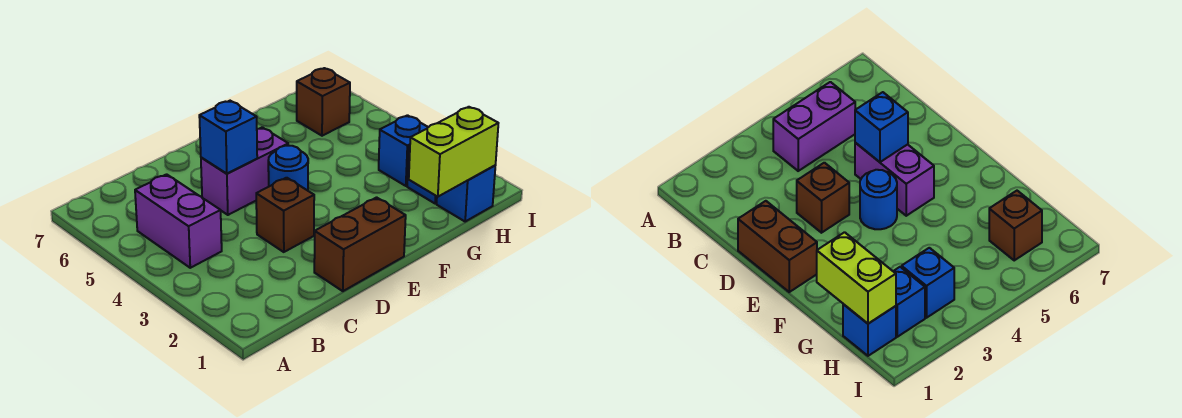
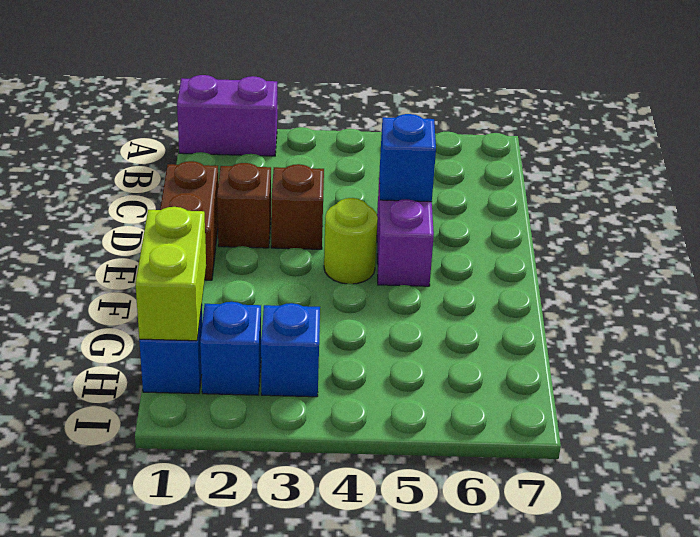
purple 1x2 brick [135,174,222,268] -> purple 1x2 brick moved to [177,75,277,156]
blue 1x1 round brick [268,146,308,191] -> lime 1x1 round brick [324,198,378,284]
brown 1x1 brick [297,68,350,136] -> brown 1x1 brick moved to [217,163,271,248]

